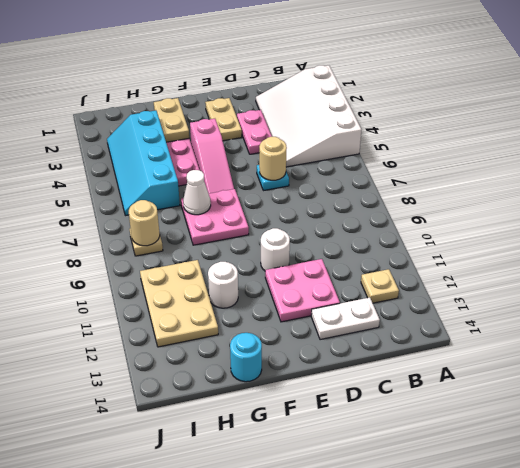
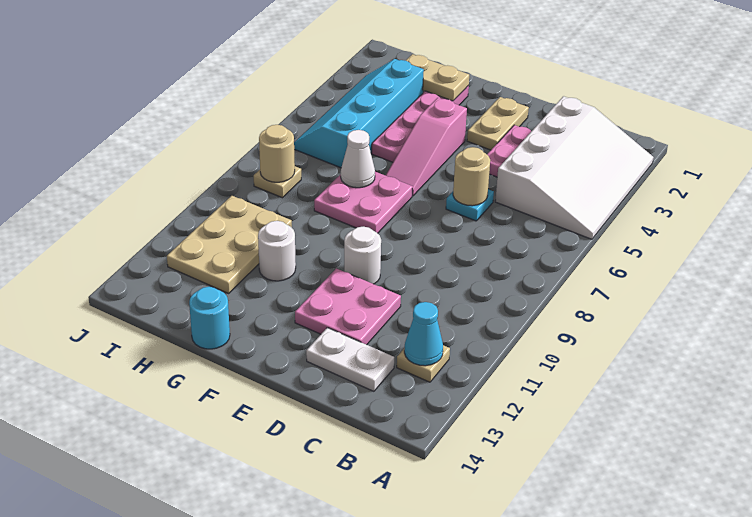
white 3x4 slope [256,65,361,167] -> white 3x4 slope turned to [495,96,653,239]
none -> cyan 1x1 cone [404,302,443,366]
tan 1x2 plate [154,98,189,142] -> tan 1x2 plate turned to [406,54,469,101]

